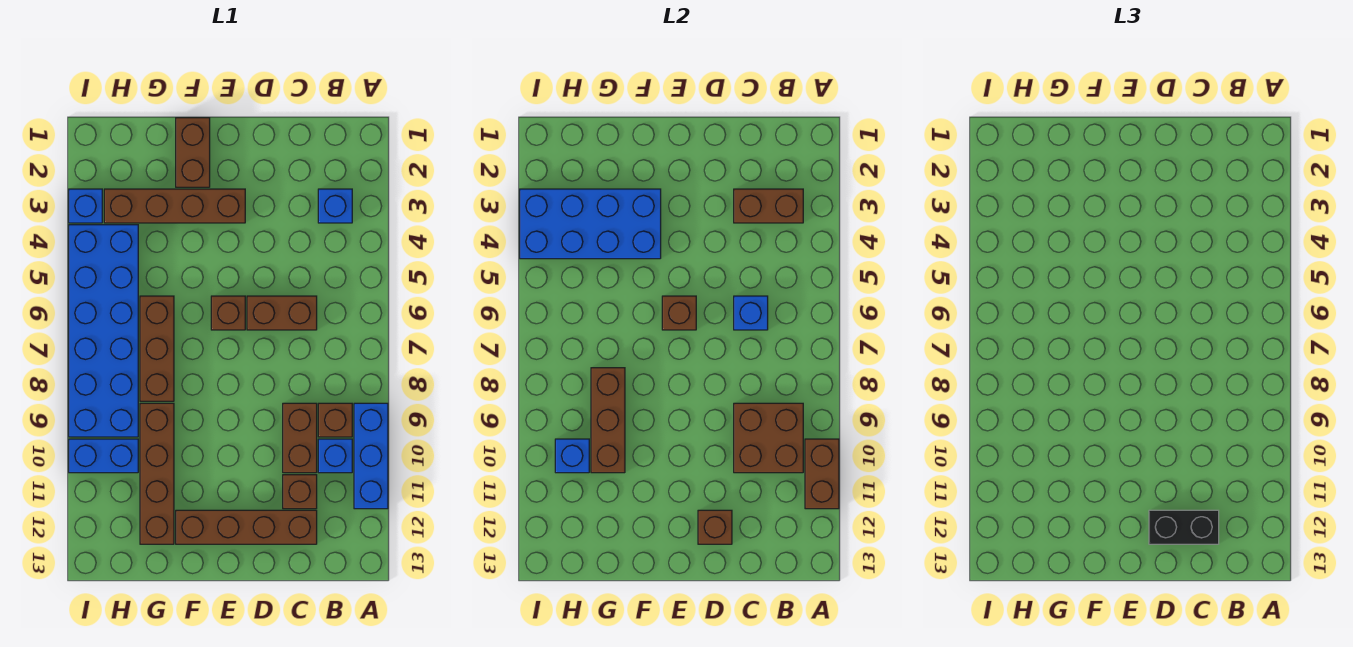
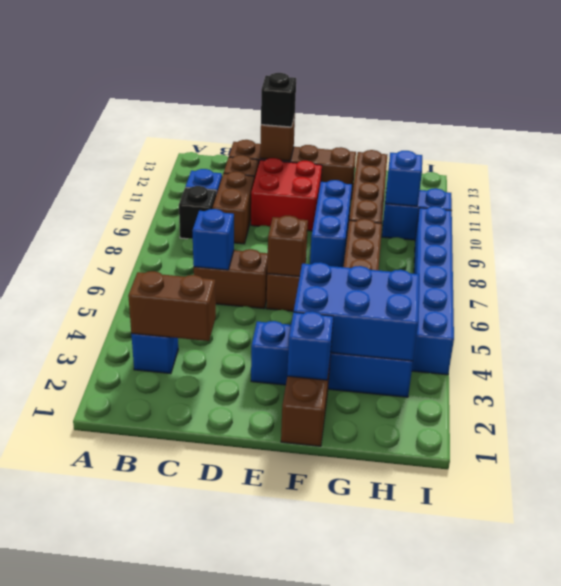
blue 1x3 brick [354,403,388,509] -> blue 1x3 brick moved to [310,180,352,267]
brown 1x2 brick [805,439,839,509] -> none
brown 1x1 brick [318,403,352,437] -> black 1x1 brick [179,186,216,239]
brown 2x2 brick [734,403,803,473] -> none
black 1x2 brick [1149,510,1219,544] -> black 1x1 brick [261,73,296,127]
none -> red 2x2 brick [251,158,322,231]
brown 1x4 brick [104,189,245,223] -> blue 1x4 brick [251,321,413,397]
blue 2x4 brick [520,189,661,259] -> blue 2x3 brick [294,262,419,361]
brown 1x3 brick [591,368,625,473] -> none
blue 2x6 brick [69,225,138,437] -> blue 1x6 brick [412,206,454,375]
blue 1x1 brick [69,189,102,223] -> blue 1x1 brick moved to [287,312,333,380]

